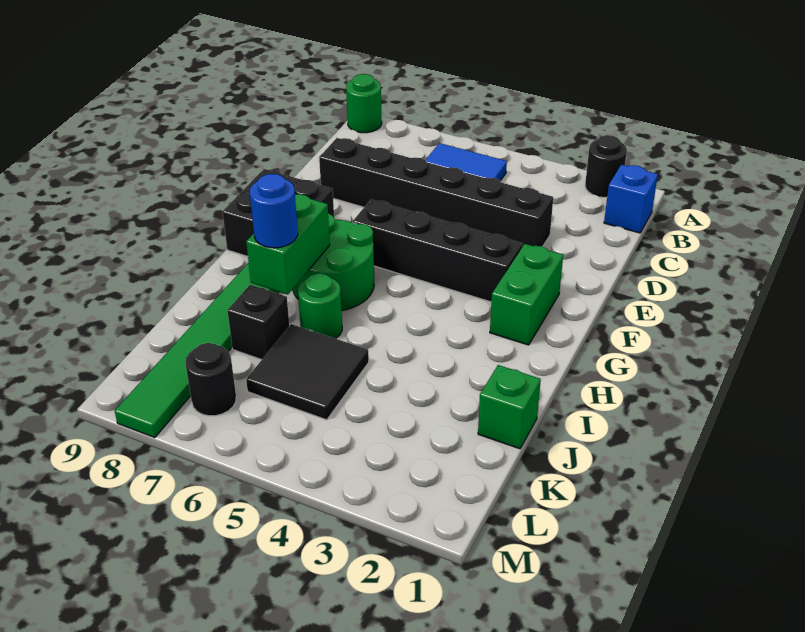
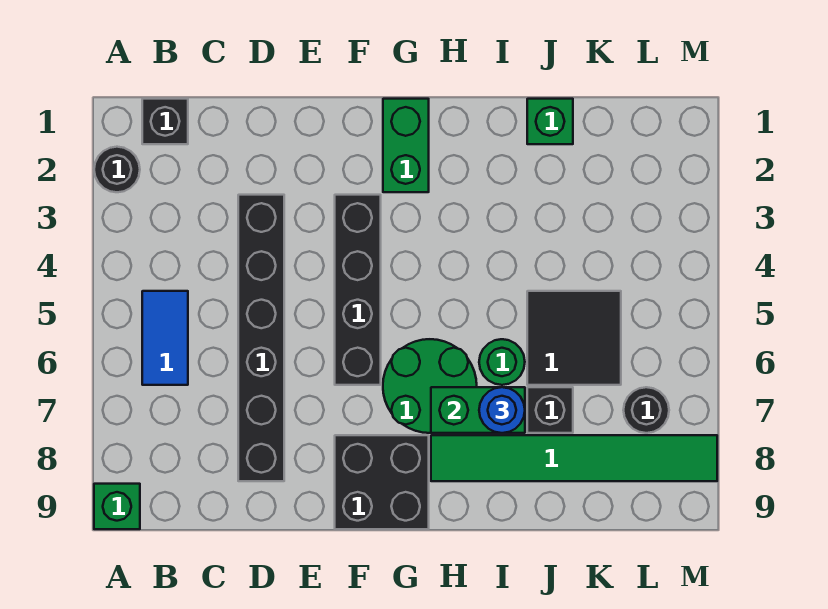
green 1x1 round brick [346,74,382,133] -> green 1x1 brick [94,484,140,529]
blue 1x1 brick [604,165,658,233] -> black 1x1 brick [142,99,188,144]
green 1x2 brick [490,244,563,345] -> green 1x2 brick turned to [383,99,429,192]

